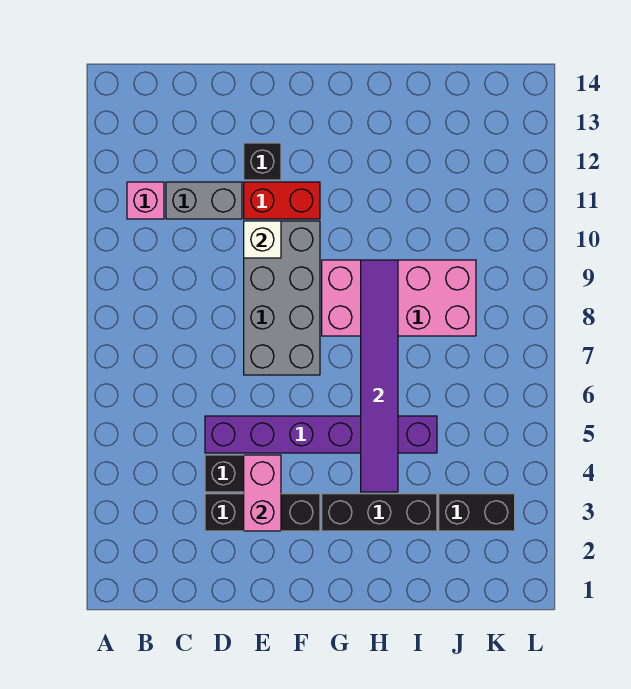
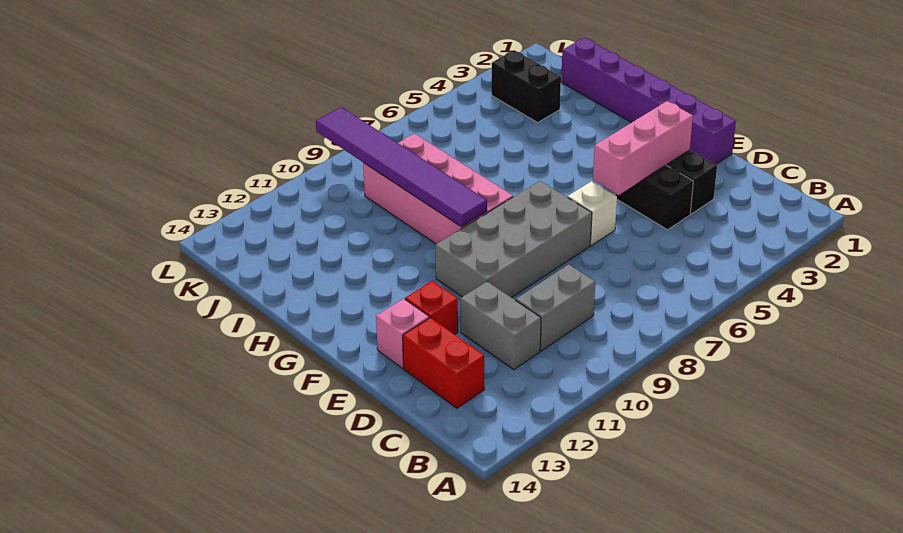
pink 1x1 brick [127,182,164,219] -> pink 1x1 brick moved to [376,299,429,368]
none -> grey 1x2 brick [516,264,595,351]
purple 1x6 brick [205,416,437,453] -> purple 1x6 brick moved to [561,38,736,165]
pink 1x2 brick [244,455,281,531] -> pink 1x3 brick [593,101,693,195]
white 1x1 brick [244,221,281,258] -> white 1x1 brick moved to [568,181,617,245]
red 1x2 brick [244,182,320,219] -> red 1x2 brick moved to [403,317,484,408]
black 1x1 brick [244,143,281,180] -> red 1x1 brick [405,281,458,334]
black 1x3 brick [322,494,437,531] -> none
purple 1x6 tile [361,260,398,492] -> purple 1x6 tile turned to [316,107,487,227]

